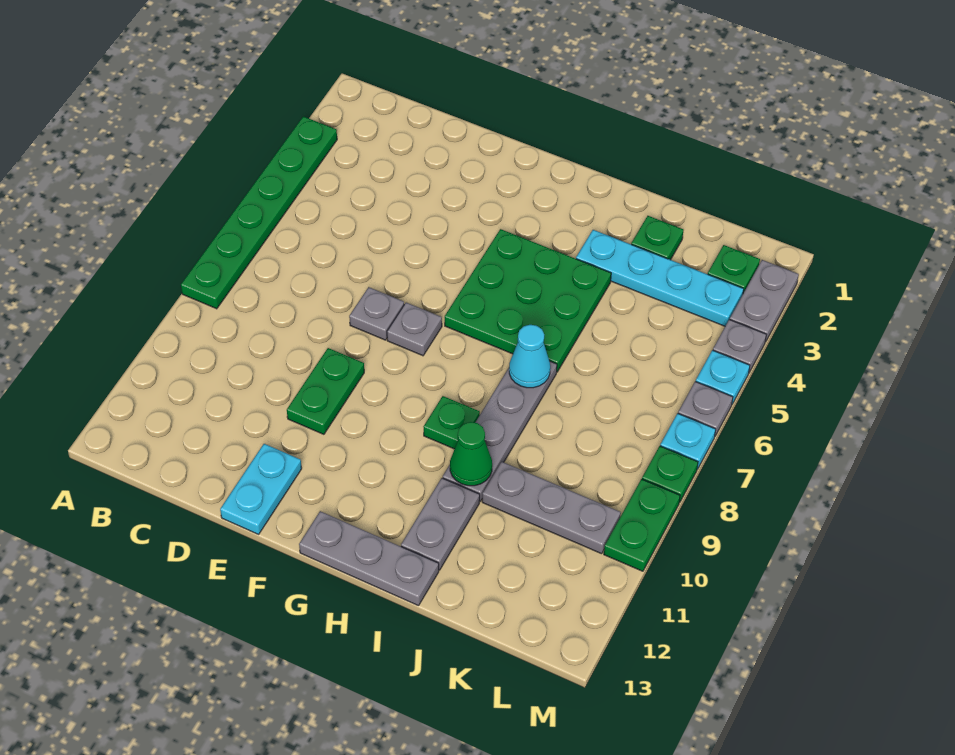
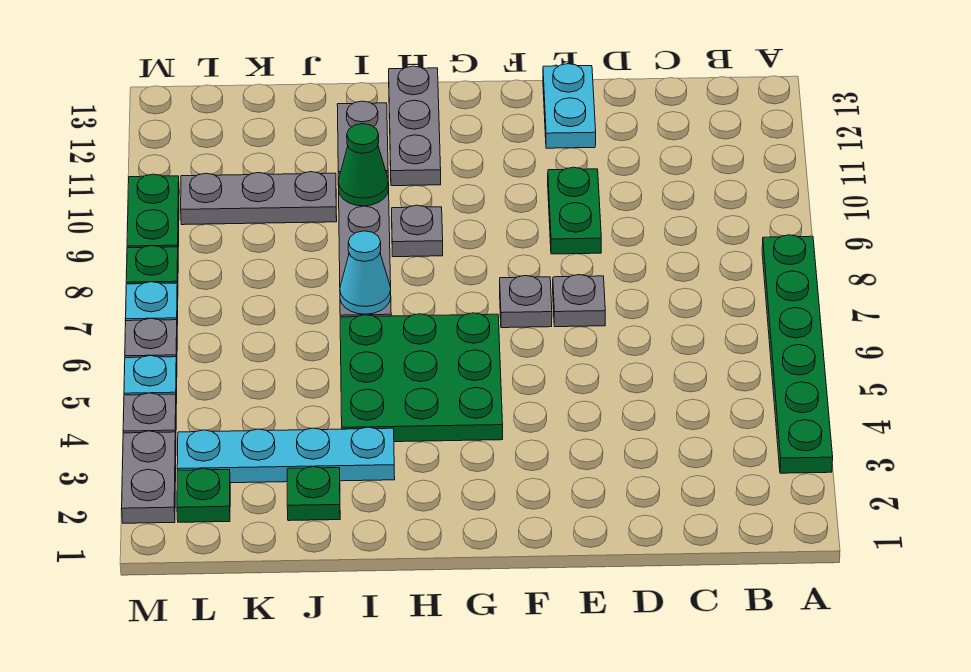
grey 1x3 plate [299,511,439,606] -> grey 1x3 plate turned to [389,66,441,186]
green 1x1 plate [424,396,480,449] -> grey 1x1 plate [392,205,443,257]

